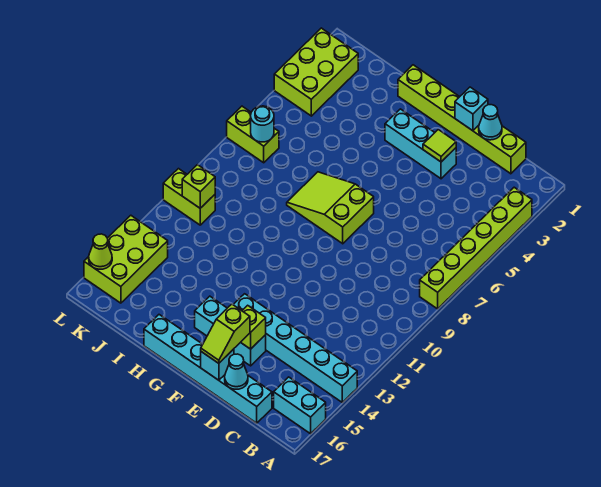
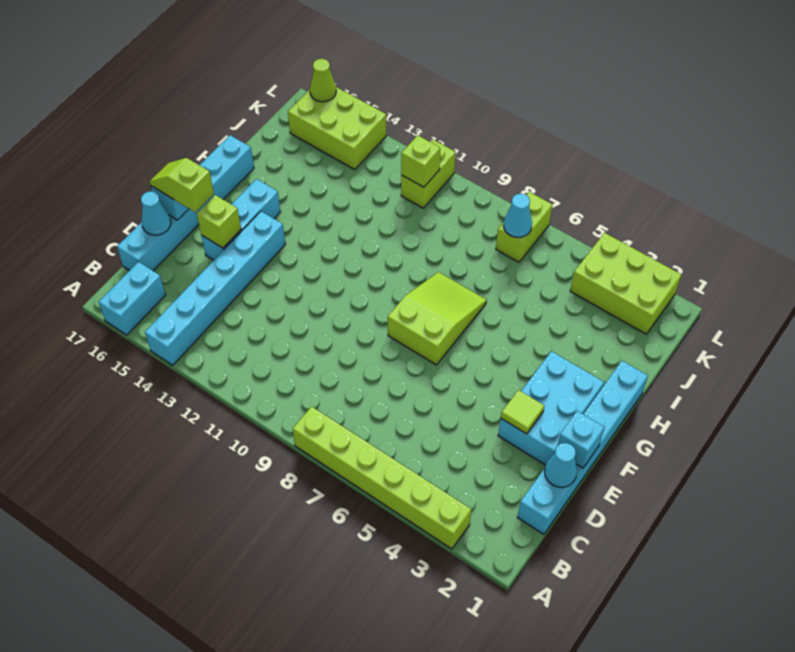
lime 1x6 brick [398,65,526,174] -> cyan 1x6 brick [517,361,648,534]
cyan 1x3 brick [385,109,456,179] -> cyan 2x3 brick [498,351,604,465]
cyan 1x1 round brick [251,106,274,142] -> cyan 1x1 cone [504,194,532,238]

